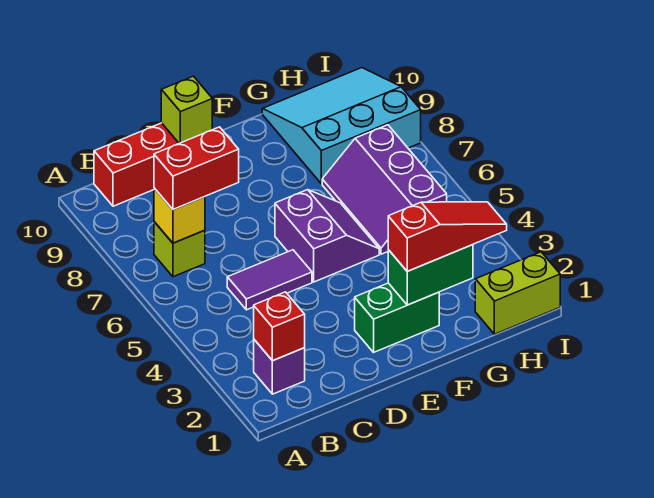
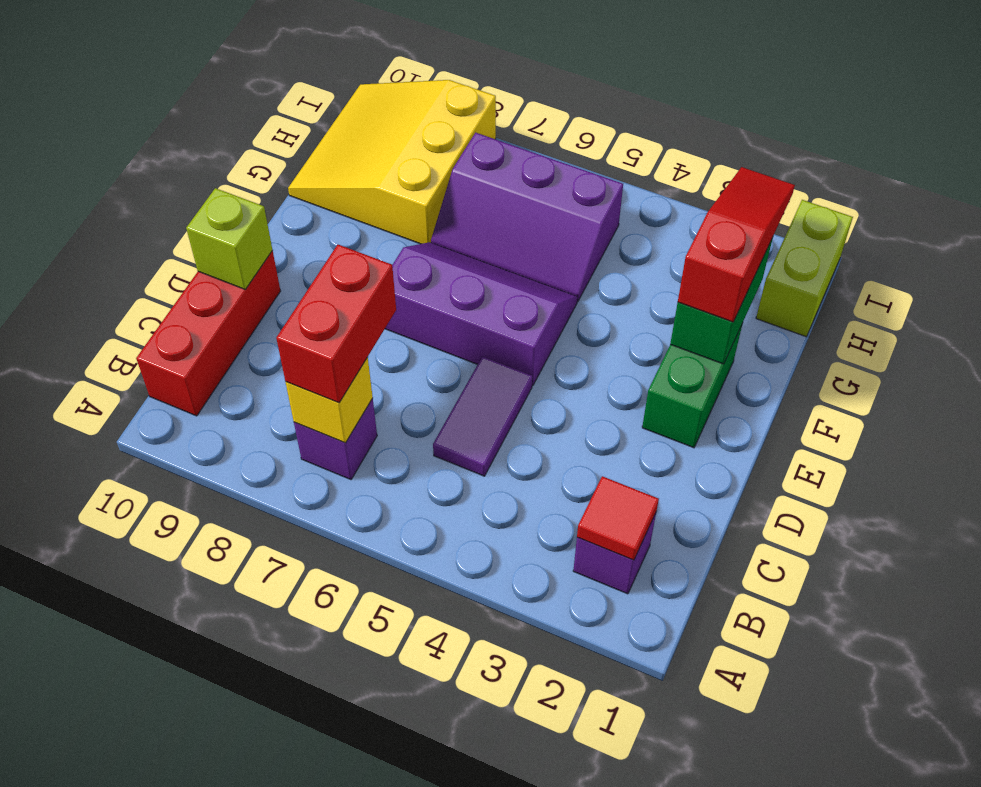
red 1x1 brick [254,292,305,361] -> red 1x1 tile [577,476,659,560]
lime 1x1 brick [154,222,205,277] -> purple 1x1 brick [294,398,377,479]
purple 2x2 slope [275,190,379,282] -> purple 2x3 slope [385,242,577,386]
cyan 3x3 slope [262,68,421,184] -> yellow 3x3 slope [288,80,496,244]

